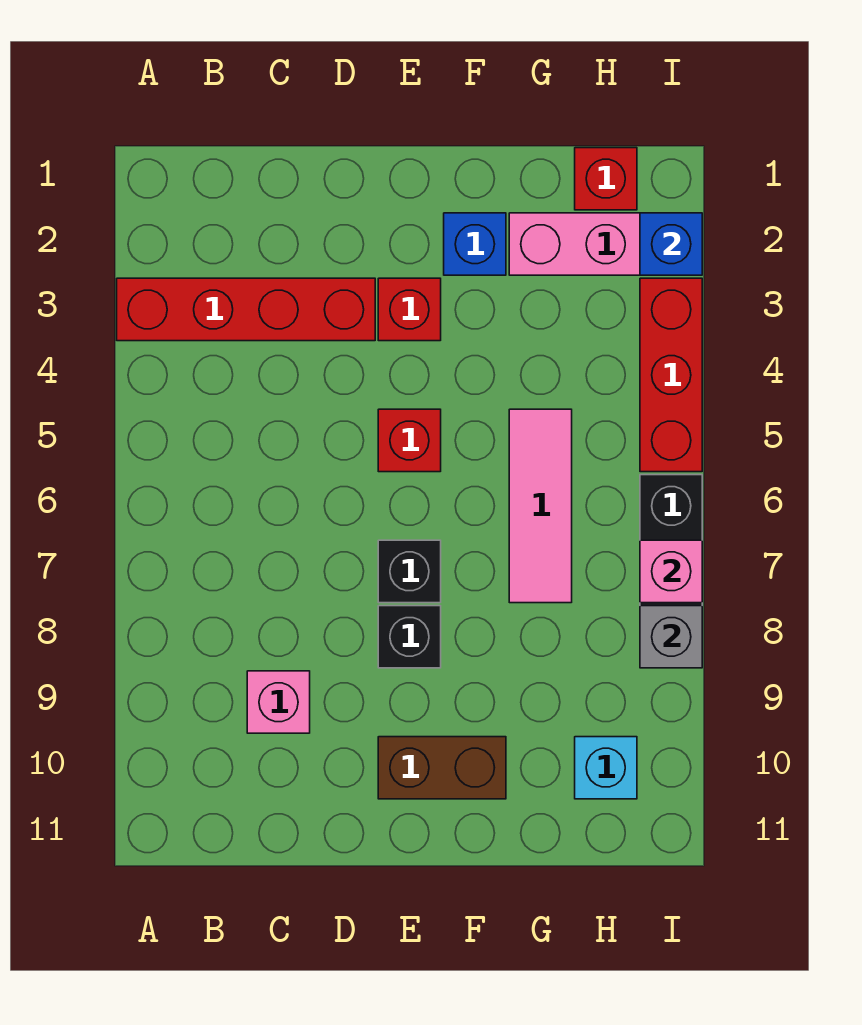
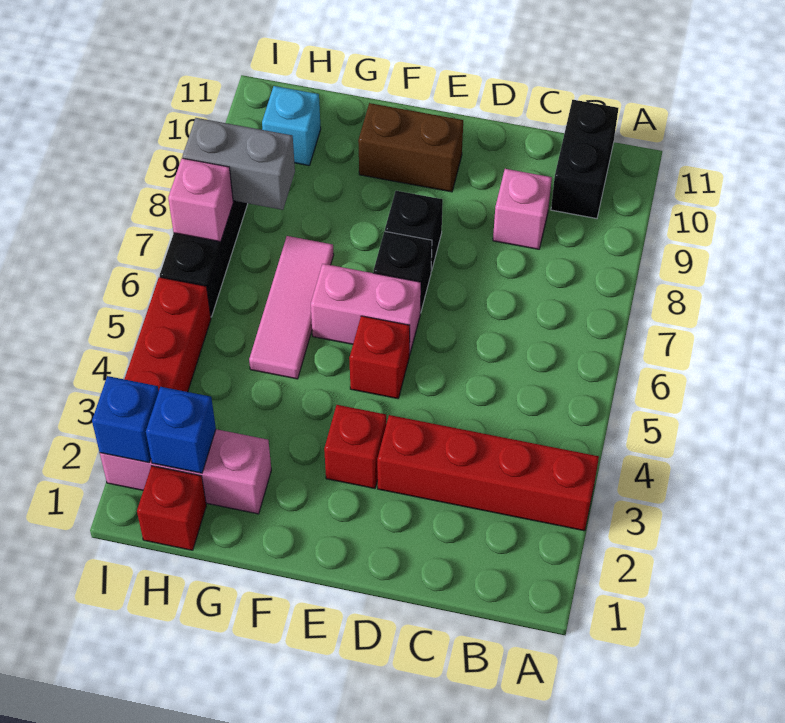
none -> black 1x2 brick [551,100,618,219]
none -> pink 1x2 brick [311,264,421,355]
blue 1x1 brick [444,213,506,275] -> blue 1x1 brick moved to [146,387,216,473]
grey 1x1 brick [640,606,702,668] -> grey 1x2 brick [182,118,295,210]

